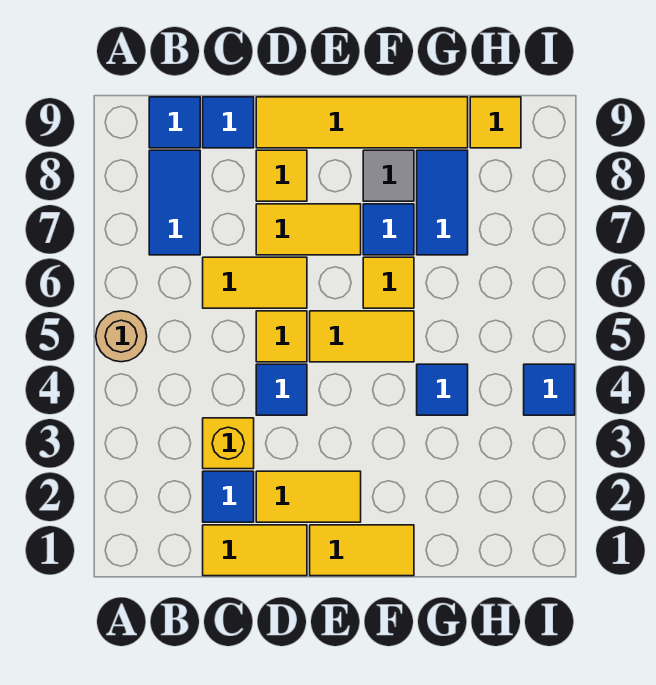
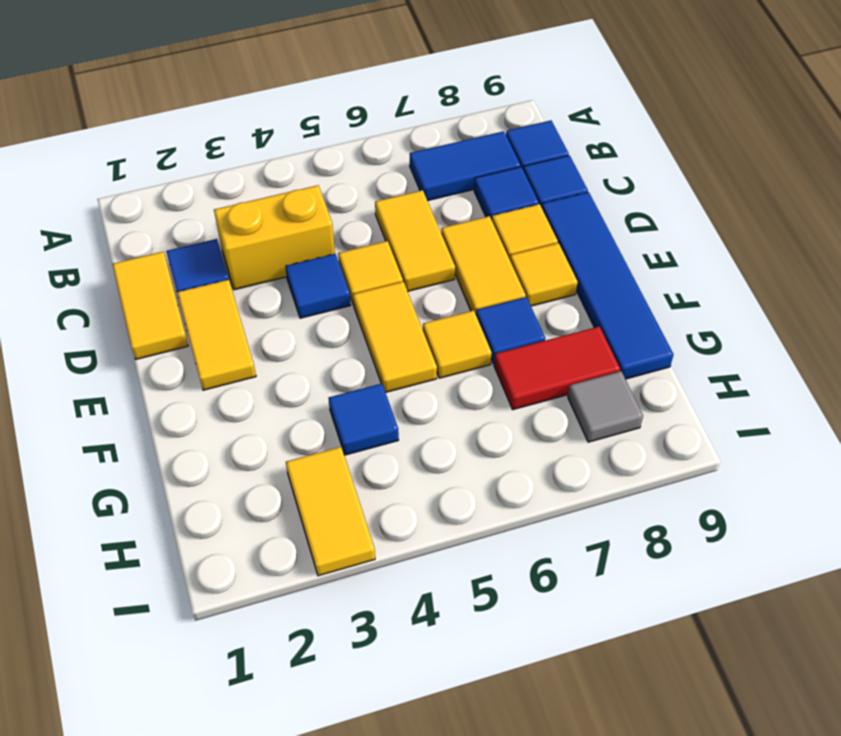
tan 1x1 round brick [96,311,147,362] -> none
yellow 1x1 brick [203,418,254,469] -> yellow 1x2 brick [214,185,335,290]
yellow 1x4 tile [256,97,468,148] -> blue 1x4 tile [542,192,674,379]
yellow 1x2 tile [310,525,414,576] -> yellow 1x2 tile moved to [286,447,375,576]
grey 1x1 tile [363,150,414,201] -> grey 1x1 tile moved to [568,371,643,442]
blue 1x2 tile [417,150,468,255] -> red 1x2 tile [494,327,620,410]
yellow 1x1 tile [470,97,521,148] -> yellow 1x1 tile moved to [510,243,578,306]
blue 1x1 tile [524,364,575,415] -> blue 1x1 tile moved to [474,167,539,220]

